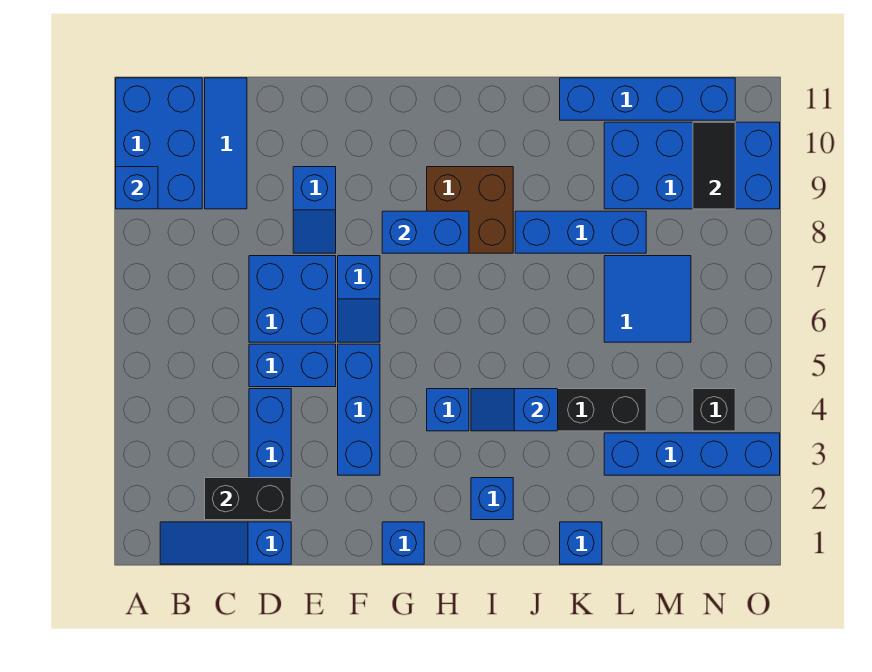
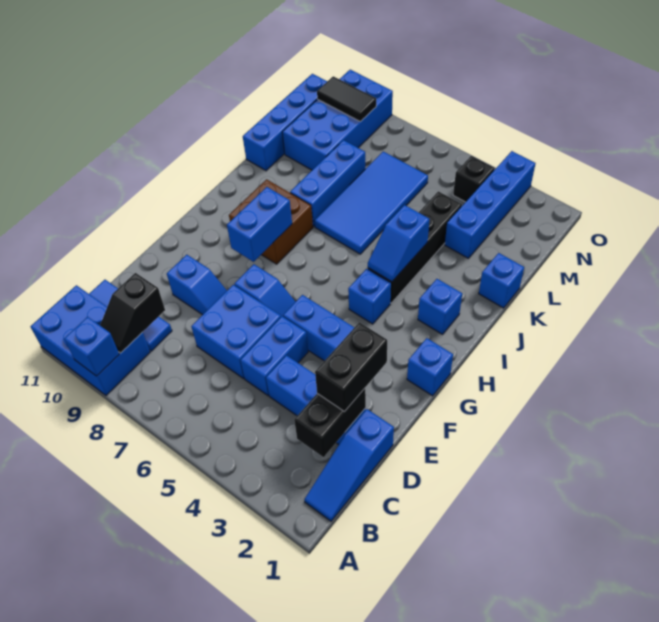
none -> black 1x2 slope [100,273,165,353]
none -> black 1x2 brick [315,322,387,412]
blue 2x2 tile [604,256,691,342] -> blue 2x4 tile [315,152,428,254]

